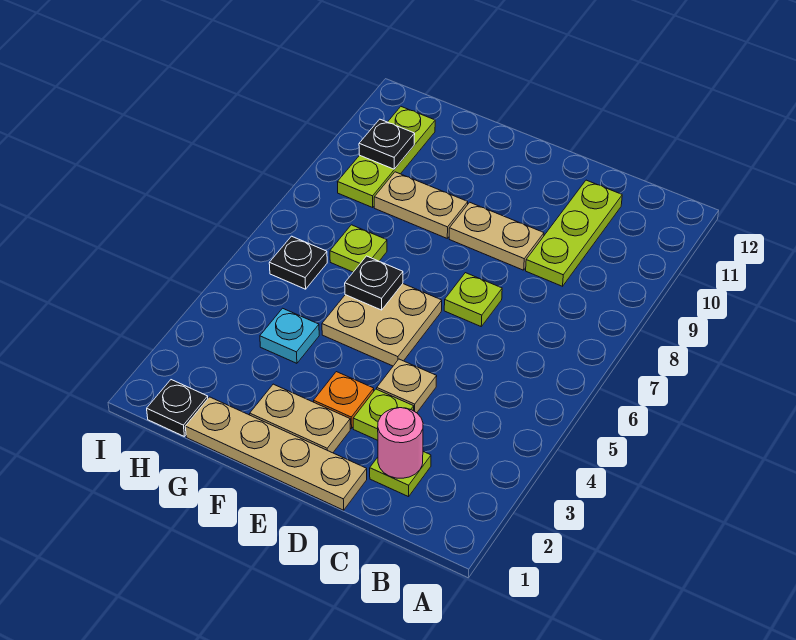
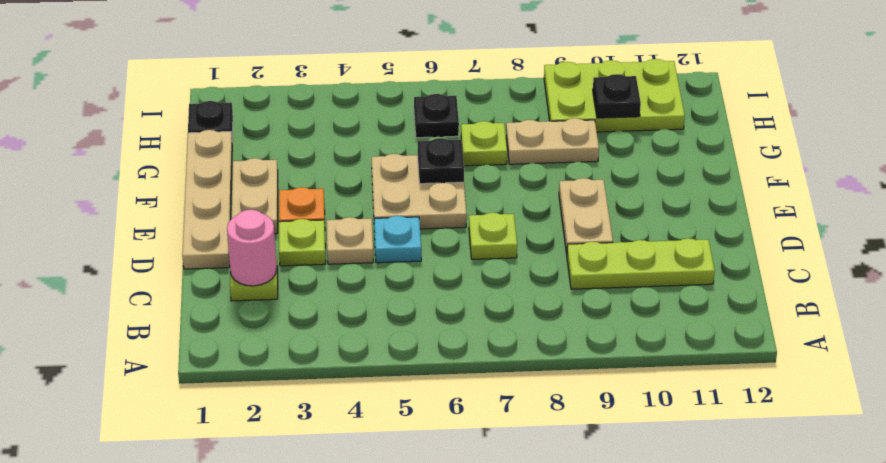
tan 1x2 plate [374,172,468,238] -> tan 1x2 plate turned to [506,118,599,164]
cyan 1x1 plate [260,308,319,363] -> cyan 1x1 plate moved to [374,216,421,263]
lime 1x3 plate [338,107,435,207] -> lime 2x3 plate [544,59,685,132]

